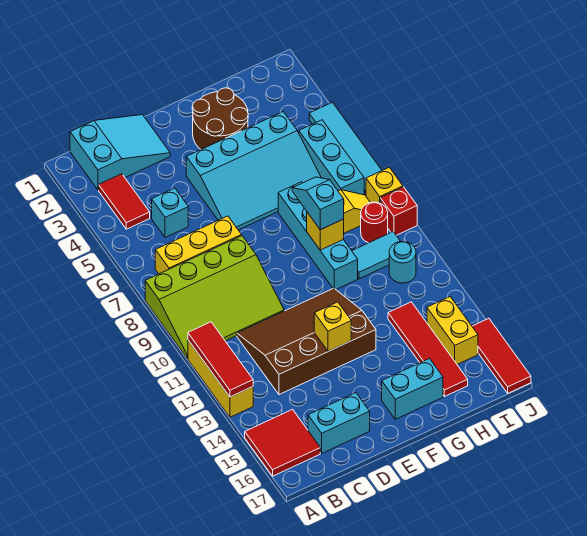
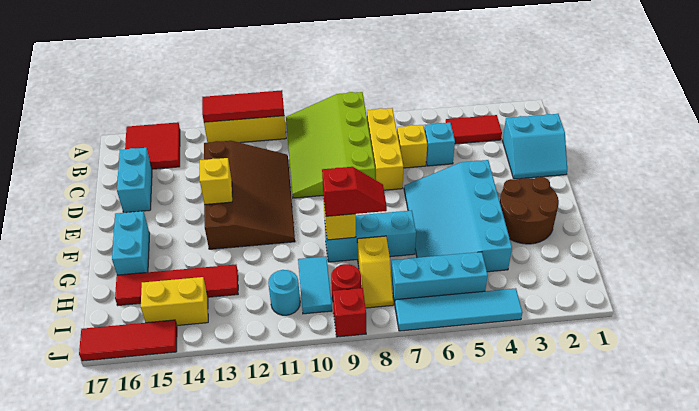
cyan 2x3 slope [70,115,170,190] -> cyan 2x2 slope [503,114,567,179]
cyan 1x4 brick [278,182,358,289] -> cyan 1x3 brick [325,210,416,262]
cyan 1x2 slope [292,177,344,230] -> red 1x2 slope [322,167,387,216]
yellow 1x1 brick [366,167,403,203] -> yellow 1x1 brick moved to [397,125,427,168]

